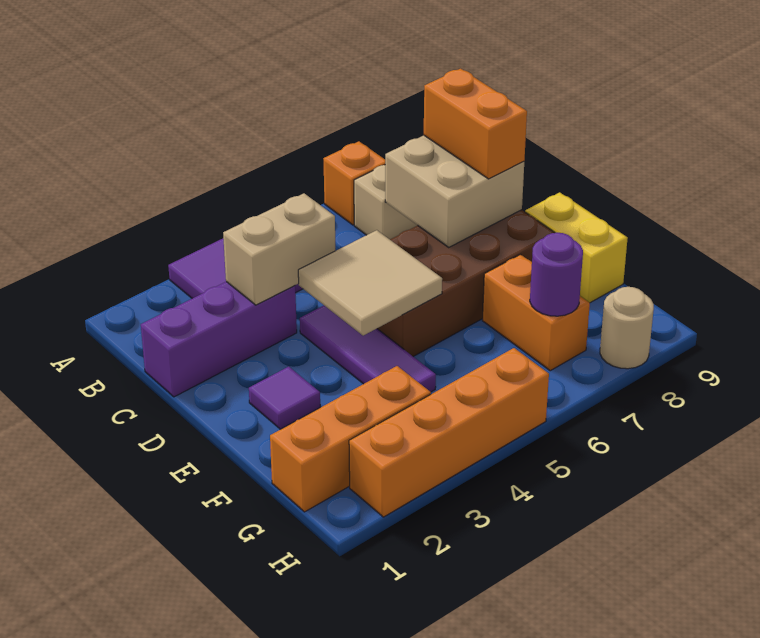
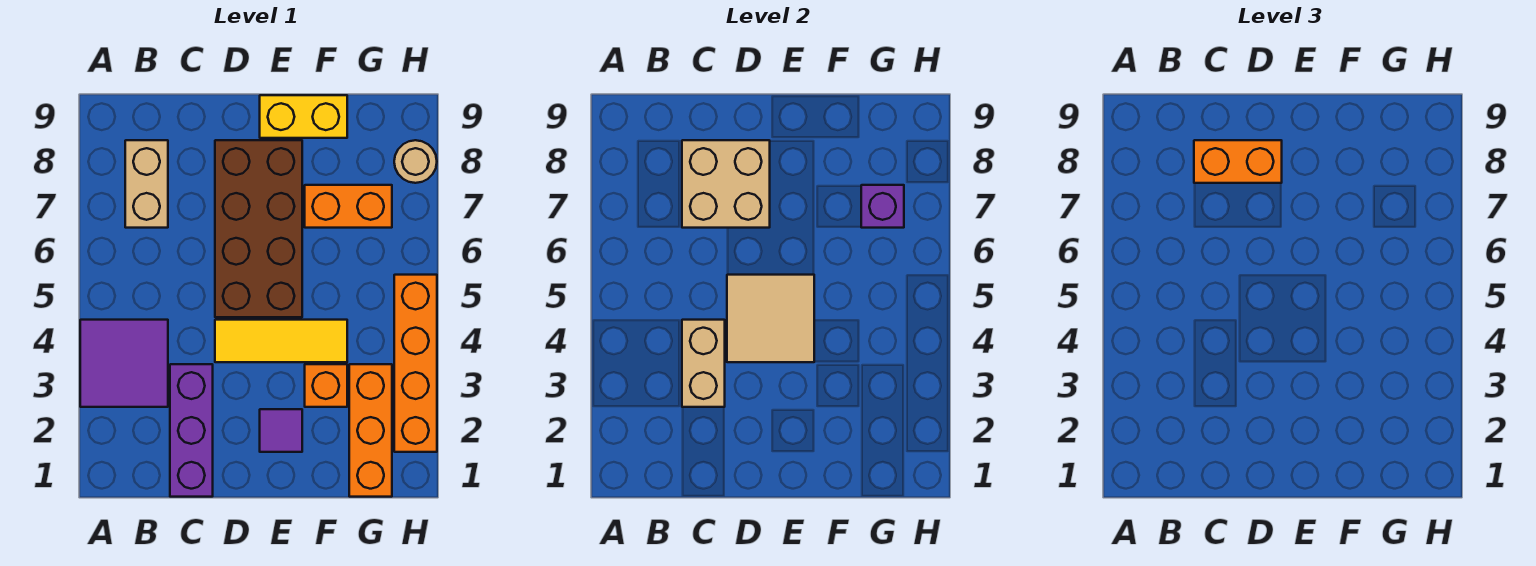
orange 1x1 brick [323,141,385,225] -> orange 1x1 brick moved to [305,364,347,407]
purple 1x3 tile [300,306,436,392] -> yellow 1x3 tile [215,320,347,362]
purple 1x1 round brick [530,233,583,316] -> purple 1x1 brick [861,185,904,228]

